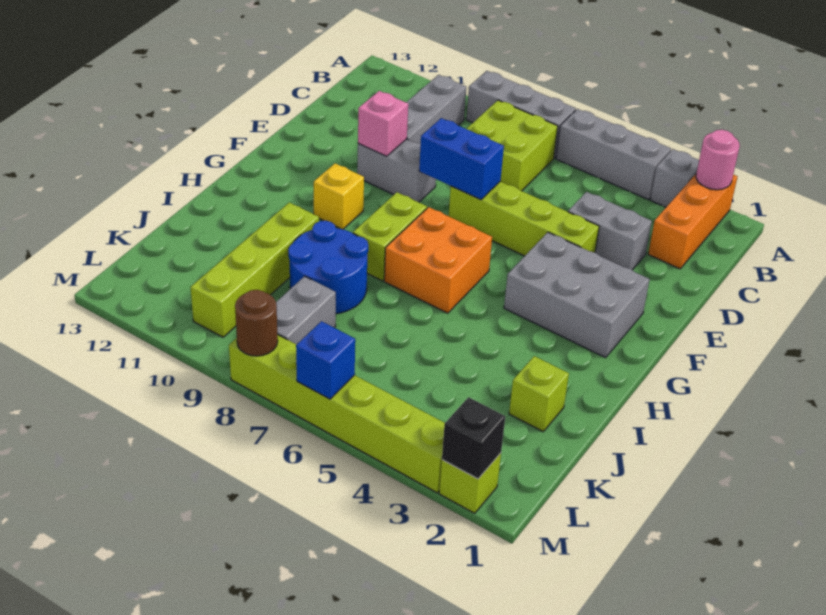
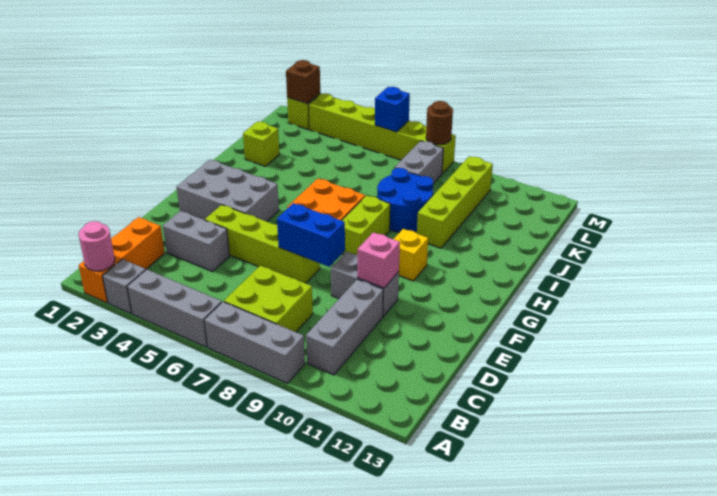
black 1x1 brick [442,397,505,479] -> brown 1x1 brick [286,60,320,104]

